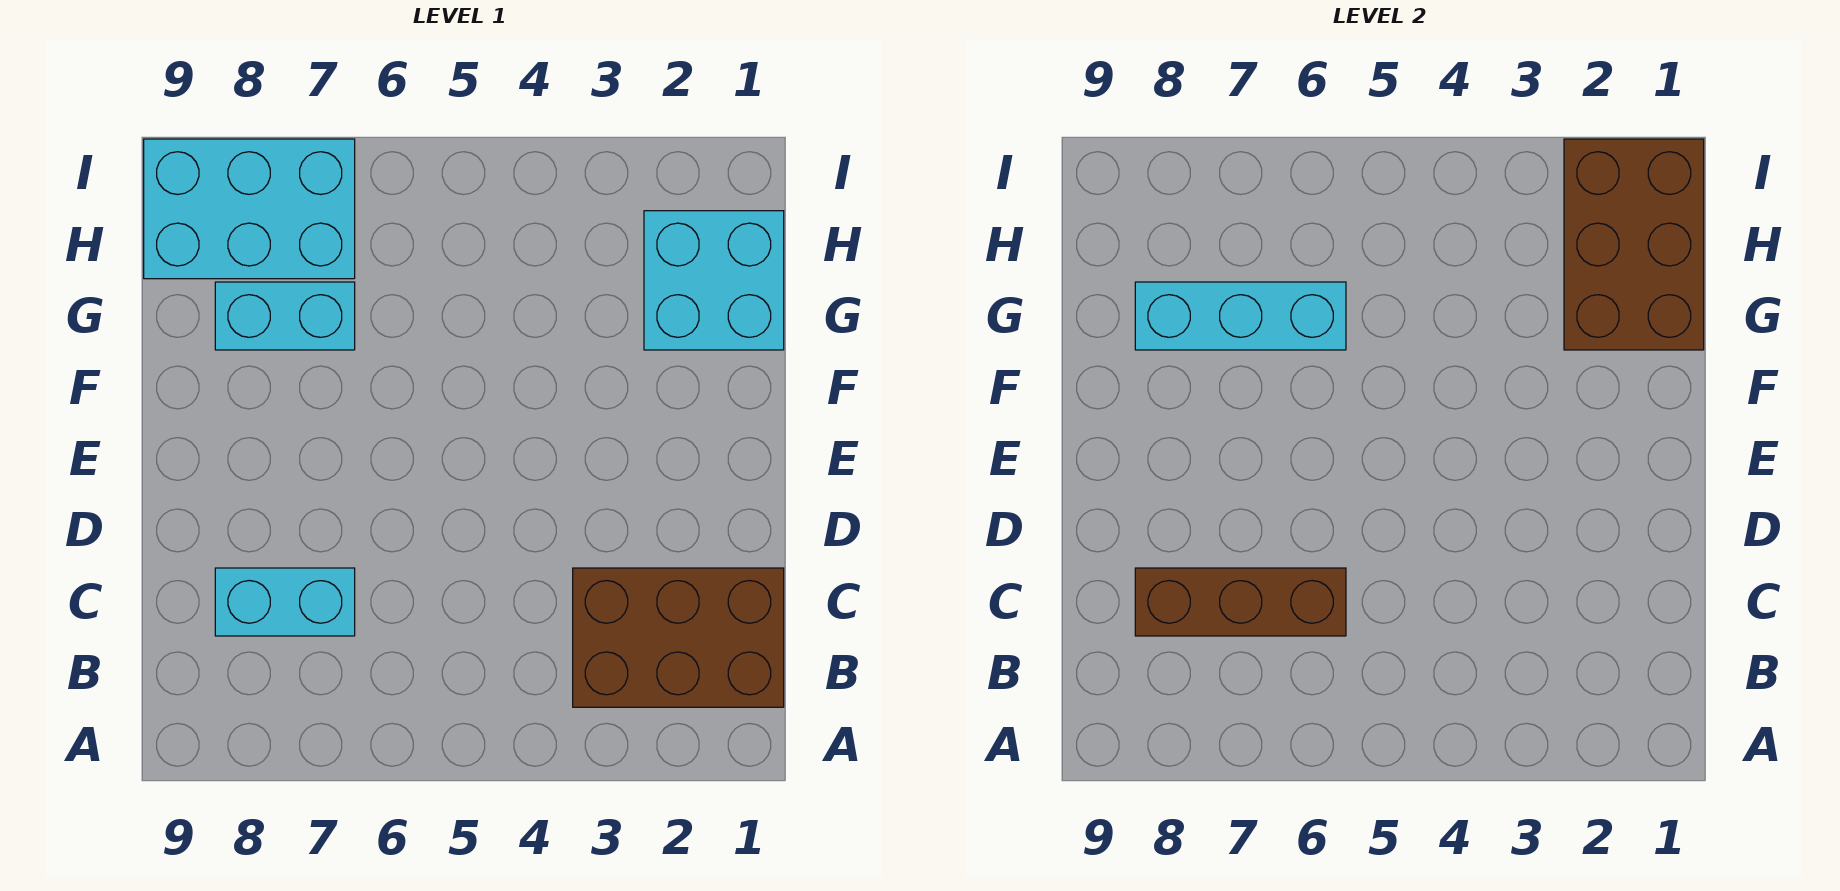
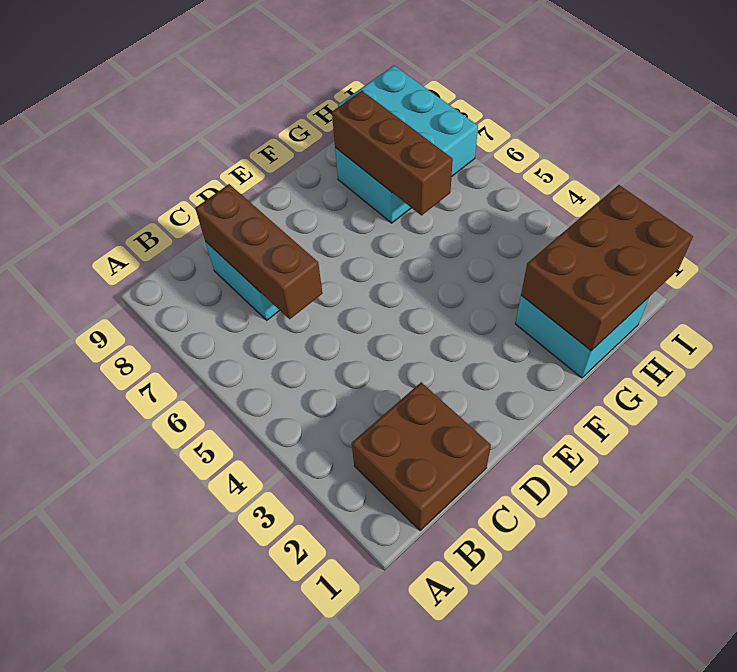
brown 2x3 brick [573,568,784,707] -> brown 2x2 brick [352,382,491,531]
cyan 1x3 brick [1135,282,1346,350] -> brown 1x3 brick [332,91,453,215]

